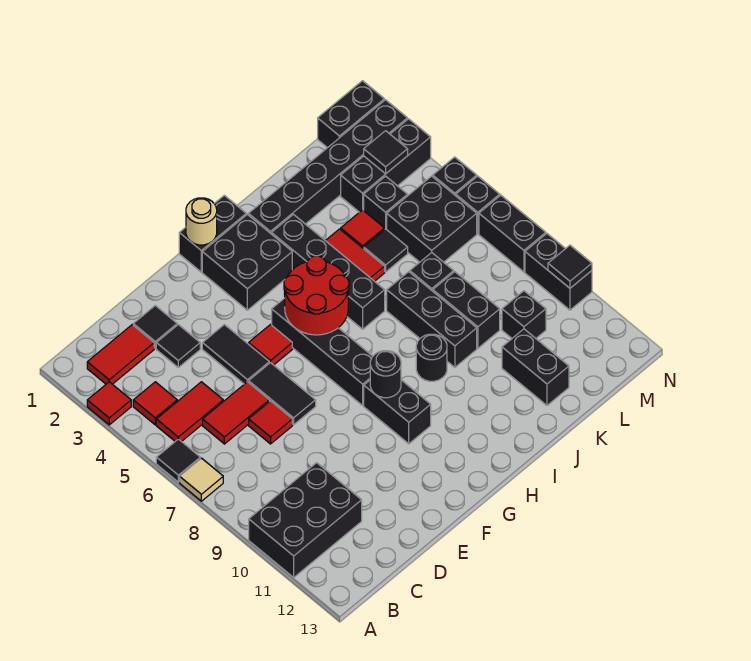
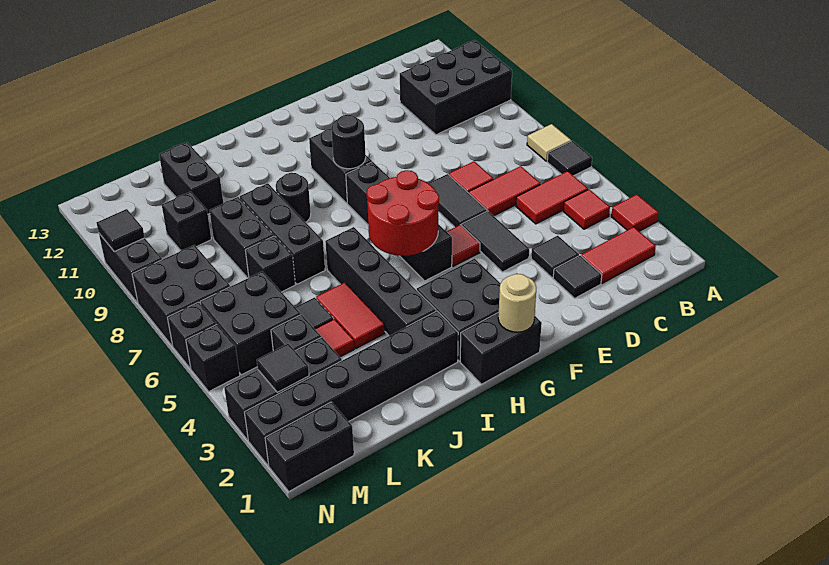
black 1x2 brick [479,195,546,272] -> black 2x2 brick [132,245,230,346]

